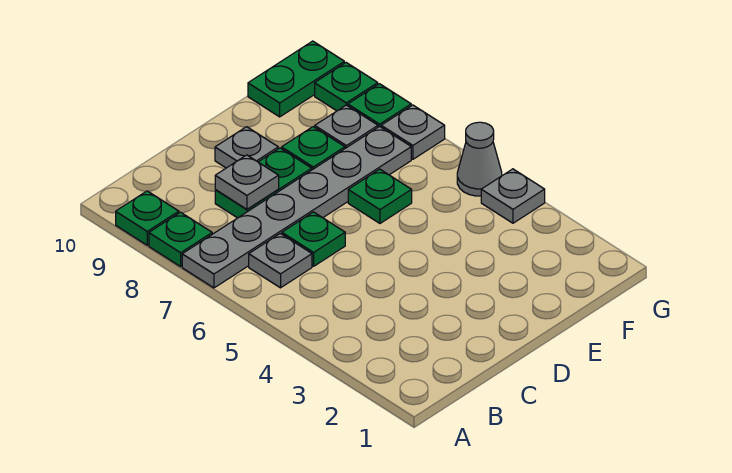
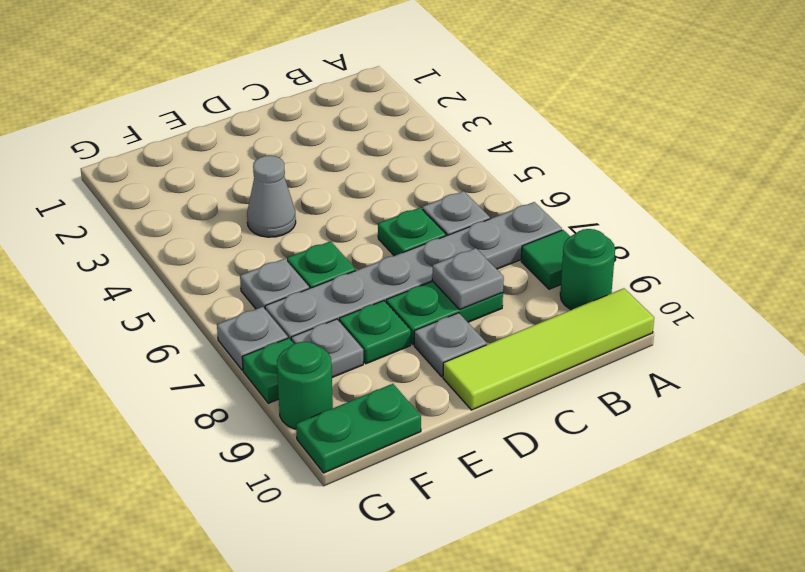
green 1x1 plate [149,212,212,267] -> green 1x1 tile [521,230,570,289]
green 1x1 plate [116,191,179,245] -> green 1x1 round brick [560,229,615,310]
none -> lime 1x4 tile [443,288,654,410]
grey 1x1 plate [481,169,545,223] -> grey 1x1 plate moved to [240,259,309,309]
grey 1x1 cone [457,122,502,196] -> grey 1x1 cone moved to [247,156,296,237]
green 1x1 plate [315,63,378,111] -> green 1x1 round brick [277,342,333,429]

